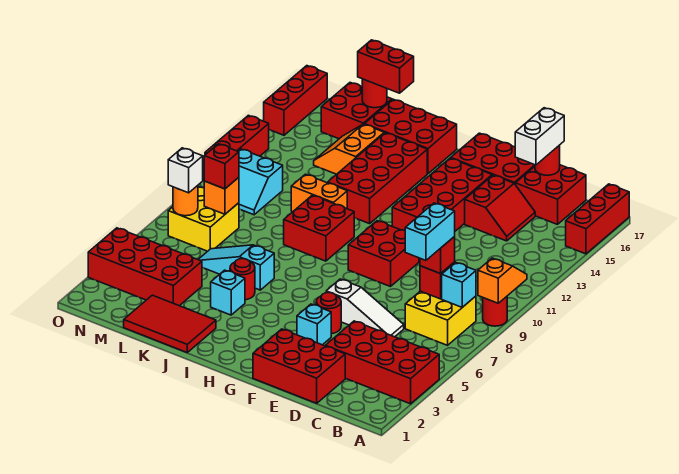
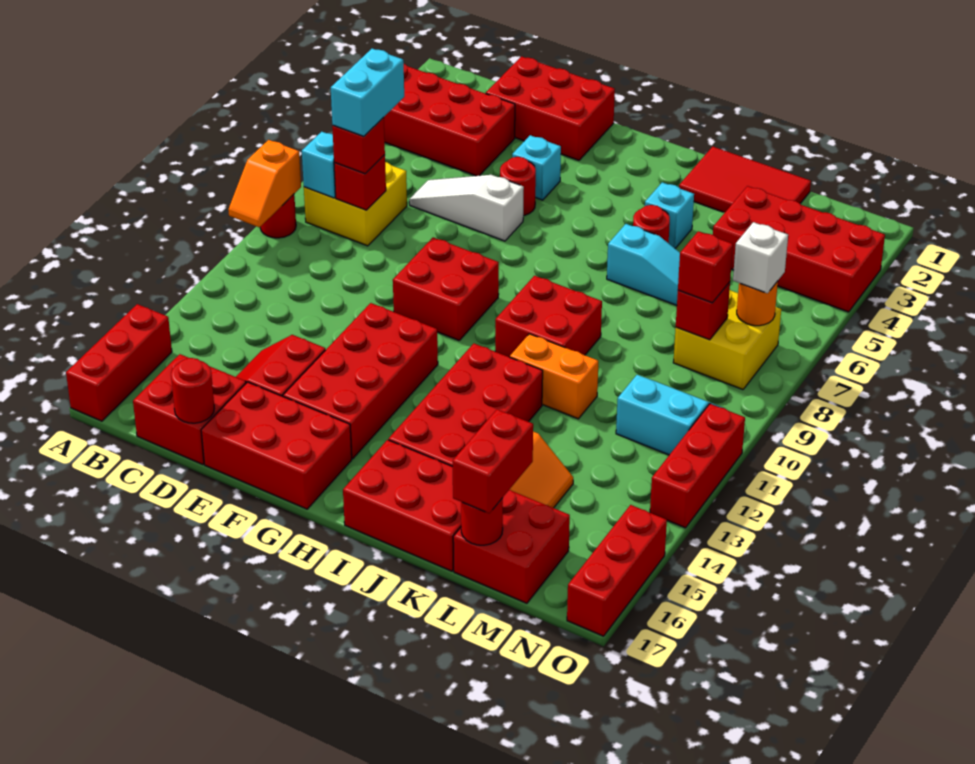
white 1x2 brick [515,108,564,165] -> none
red 1x2 brick [358,40,414,93] -> red 1x2 brick turned to [453,409,533,513]
orange 1x1 brick [204,177,239,214] -> red 1x1 brick [676,282,730,340]

